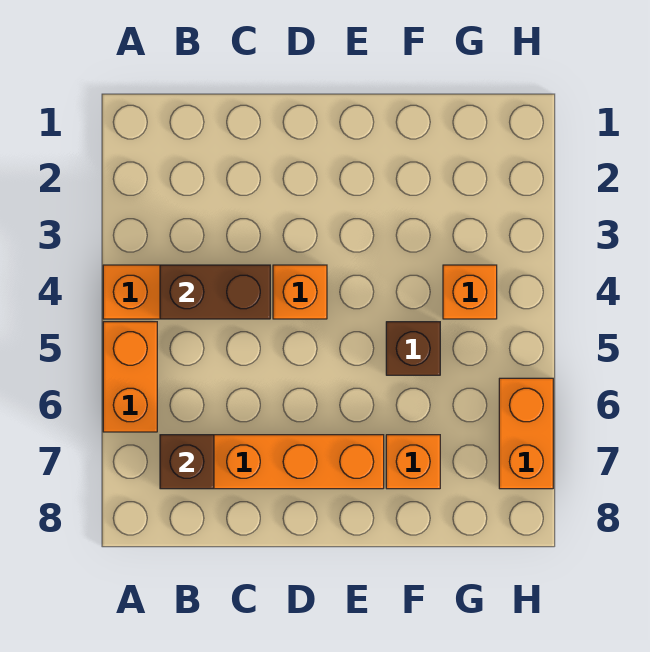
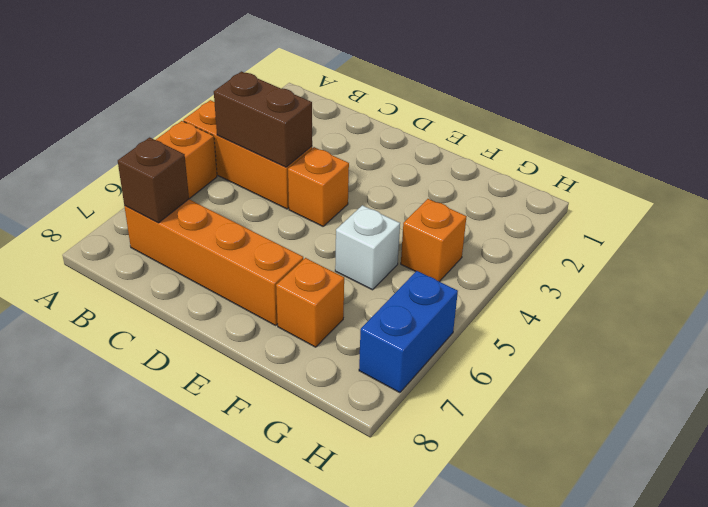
brown 1x1 brick [386,322,440,375] -> white 1x1 brick [335,205,400,290]
orange 1x2 brick [499,378,553,489] -> blue 1x2 brick [359,271,458,393]

